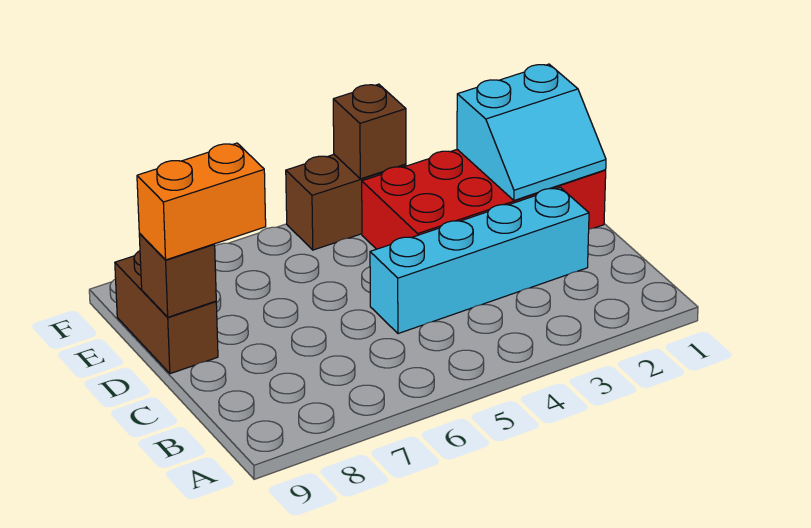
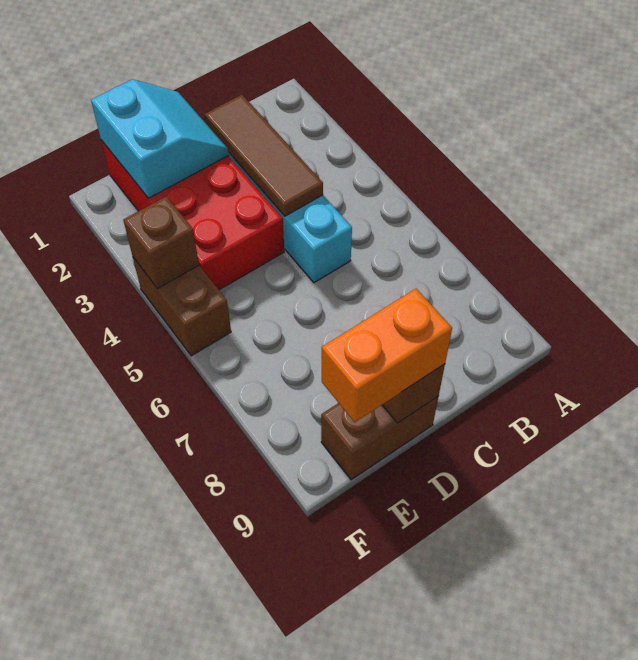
none -> brown 1x3 tile [205,95,323,216]
orange 1x2 brick [137,143,266,260] -> orange 1x2 brick turned to [322,289,452,422]

